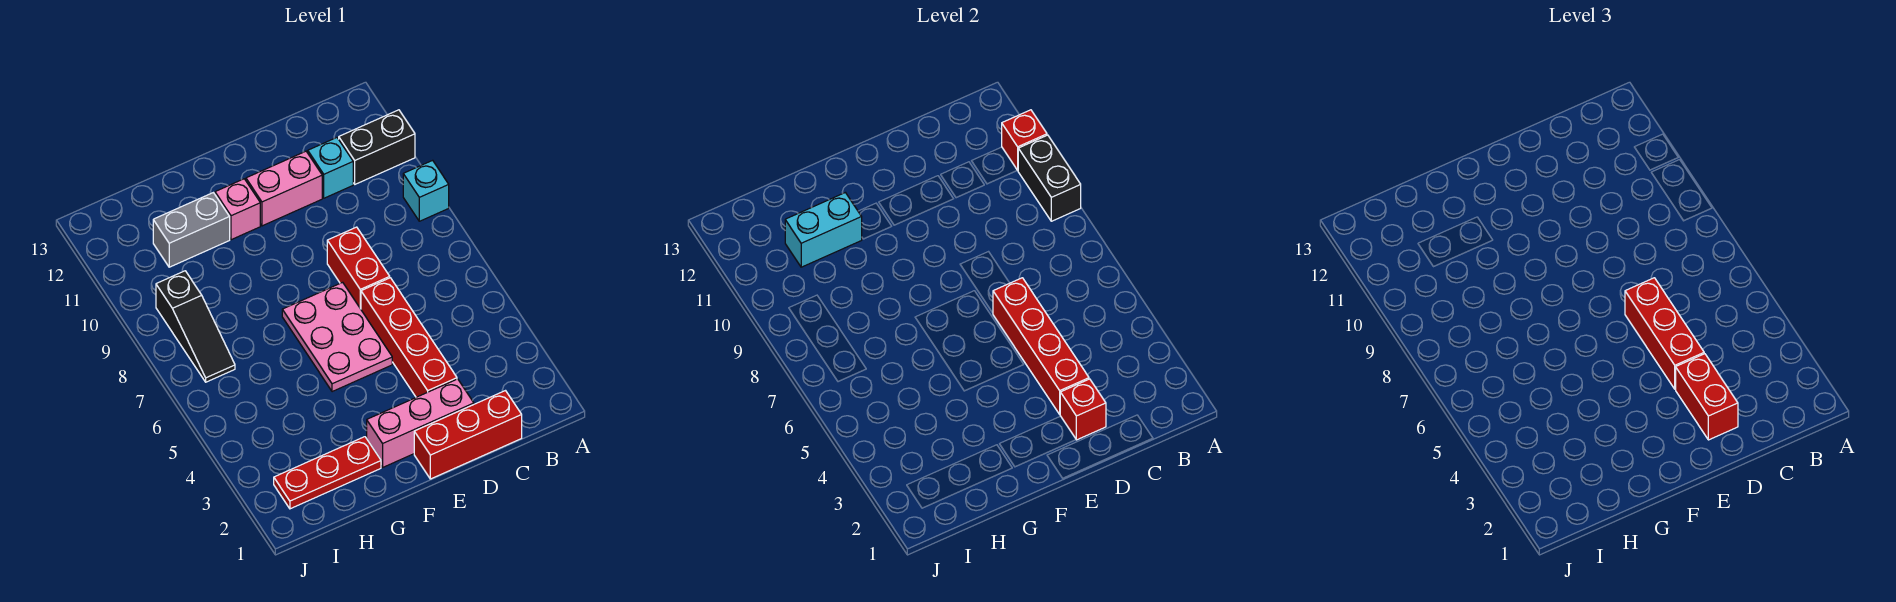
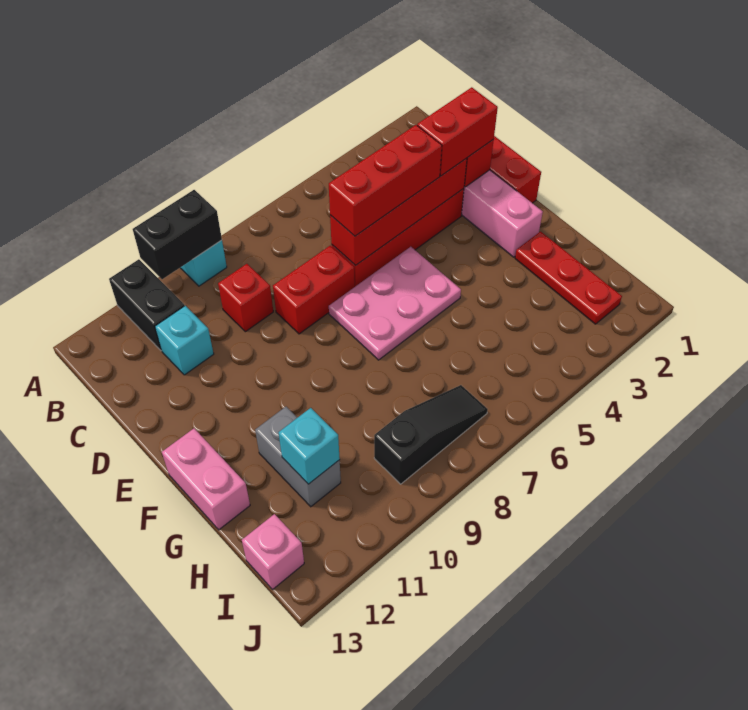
red 1x1 brick [1002,110,1047,171] -> red 1x1 brick moved to [218,264,273,332]
pink 1x2 brick [246,151,322,226] -> pink 1x2 brick moved to [162,428,250,530]
pink 1x1 brick [215,179,260,240] -> pink 1x1 brick moved to [242,514,304,590]
cyan 1x2 brick [785,193,862,267] -> cyan 1x1 brick [279,408,340,484]

